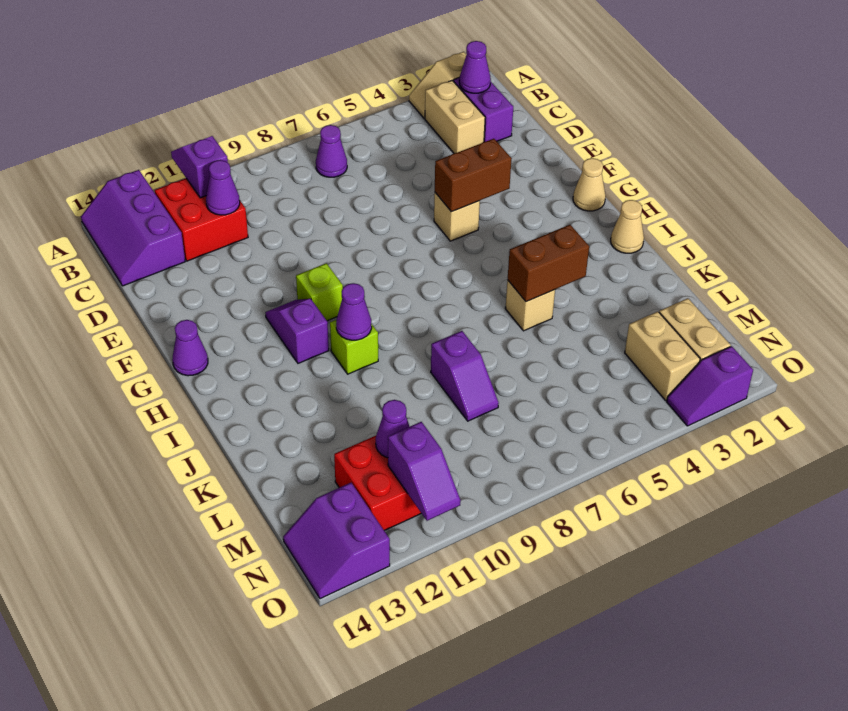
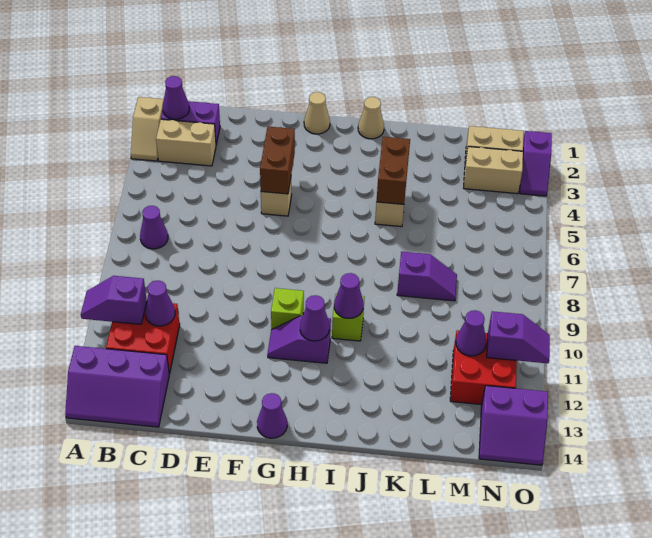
none -> purple 1x1 cone [300,295,330,341]

